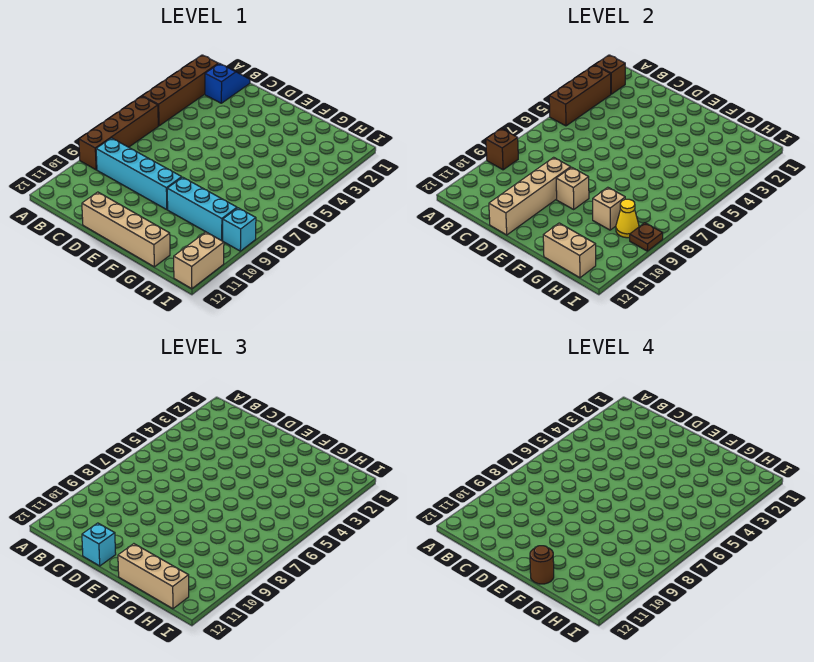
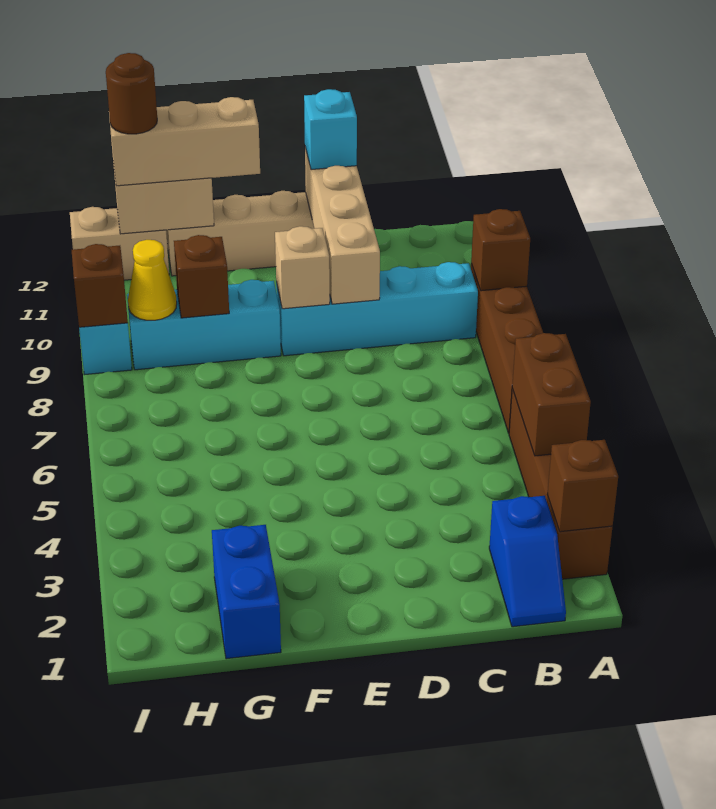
brown 1x3 brick [549,65,611,126] -> brown 1x2 brick [512,333,591,456]
brown 1x1 round brick [530,546,554,584] -> brown 1x1 round brick moved to [106,53,157,134]
none -> blue 1x2 brick [212,525,281,659]
tan 1x1 brick [593,187,625,230] -> brown 1x1 brick [174,235,229,318]
brown 1x1 plate [630,223,663,251] -> brown 1x1 brick [72,244,128,327]
tan 1x2 brick [174,232,224,289] -> tan 1x2 brick turned to [70,207,169,280]

